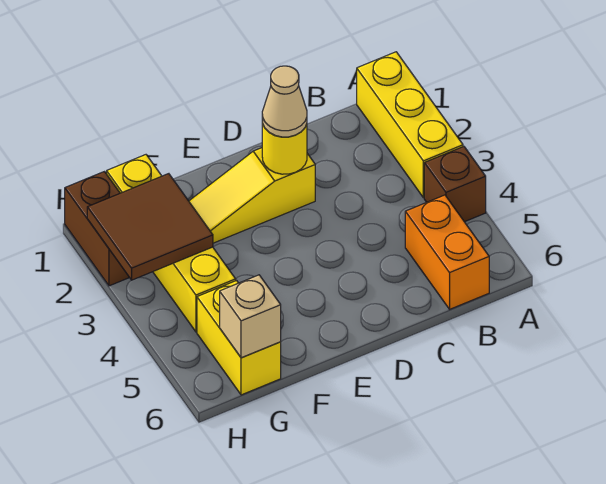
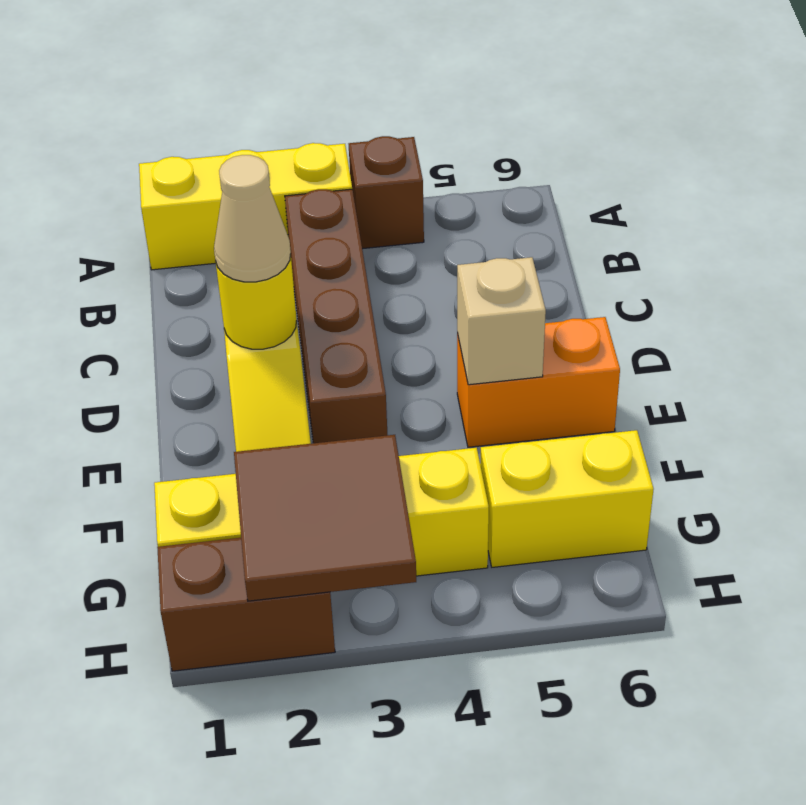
none -> brown 1x4 brick [285,189,387,443]
orange 1x2 brick [405,195,489,309] -> orange 1x2 brick moved to [457,317,620,447]
tan 1x1 brick [220,275,281,358] -> tan 1x1 brick moved to [457,257,546,385]

